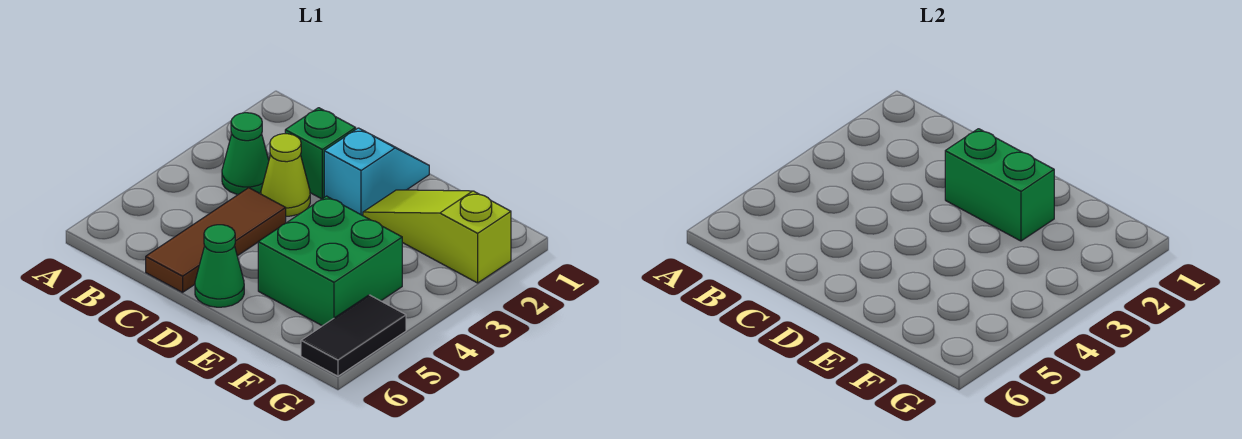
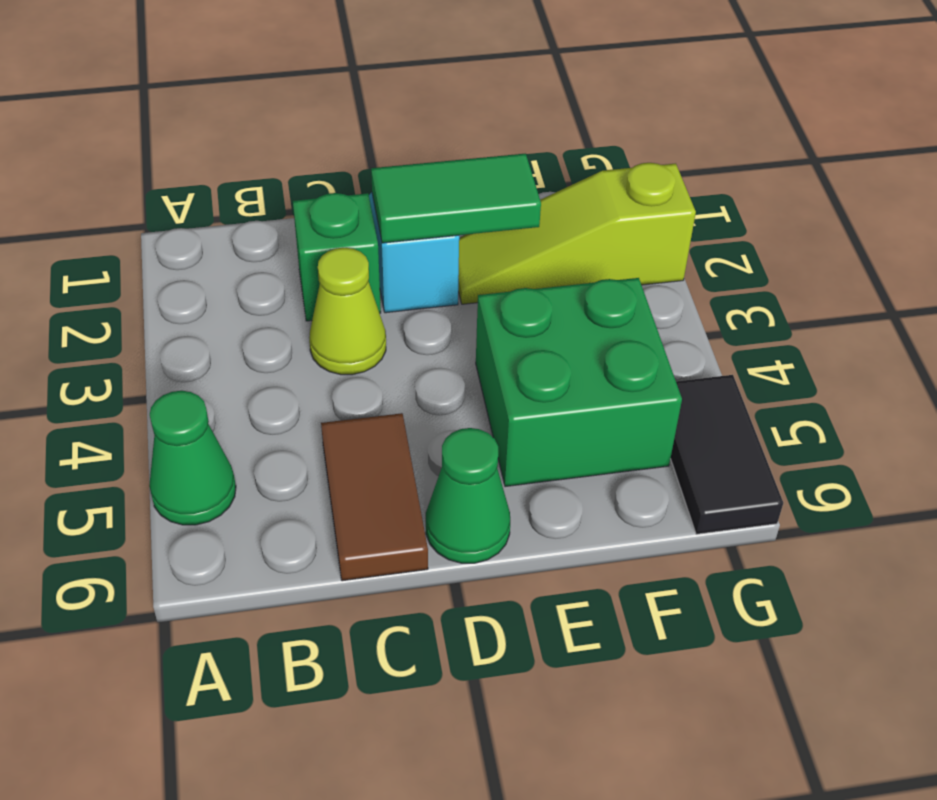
green 1x1 cone [222,113,269,194] -> green 1x1 cone moved to [149,391,236,525]
brown 1x3 tile [146,188,286,292] -> brown 1x2 tile [321,413,428,581]
green 1x2 brick [945,129,1054,241] -> green 1x2 tile [371,154,541,243]

